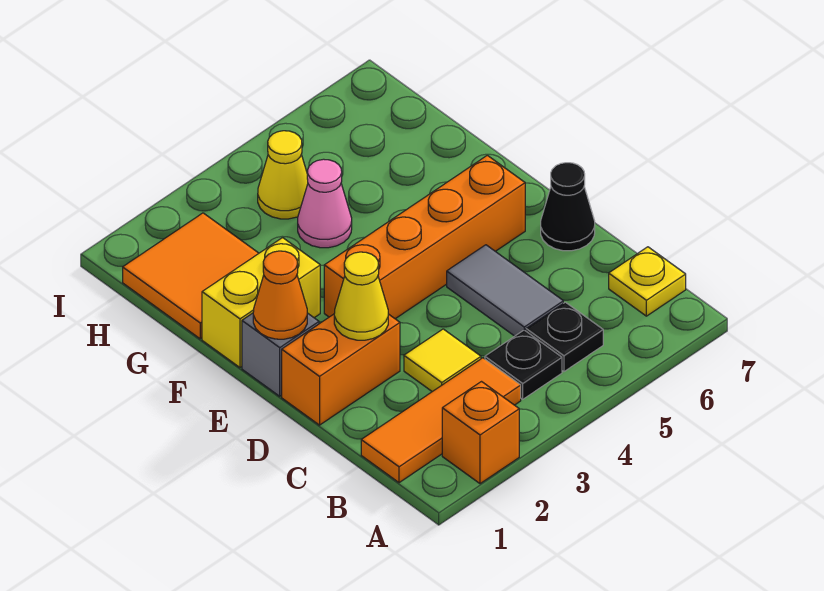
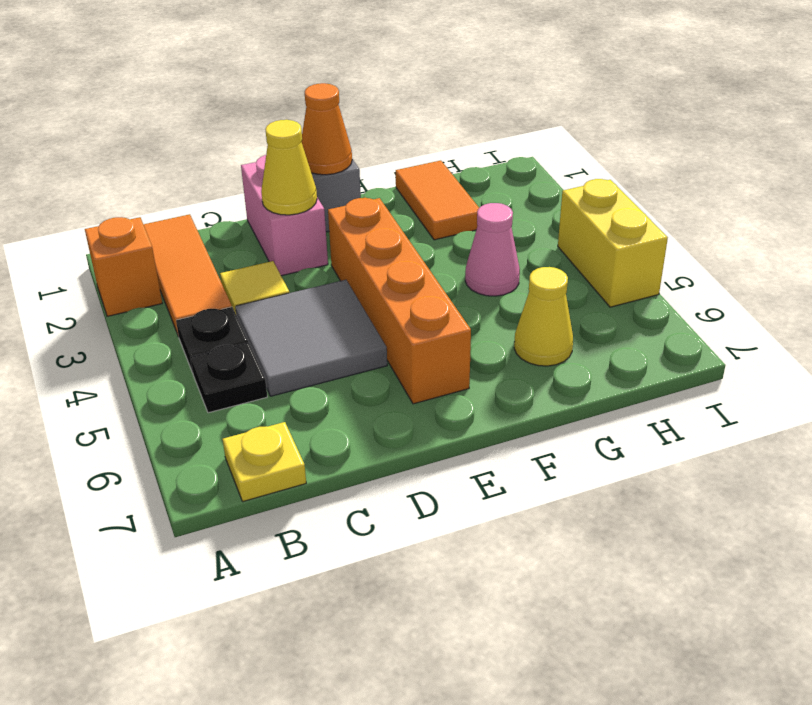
grey 1x2 tile [447,245,563,336] -> grey 2x2 tile [235,280,387,396]
orange 1x2 brick [282,314,400,425] -> pink 1x2 brick [241,155,328,276]
black 1x1 cone [541,163,595,251] -> none
yellow 1x2 brick [202,238,320,367] -> yellow 1x2 brick moved to [558,179,668,307]
orange 2x2 tile [123,213,259,339] -> orange 1x2 tile [396,160,479,240]
yellow 1x1 cone [258,131,308,219] -> yellow 1x1 cone moved to [514,267,573,366]

